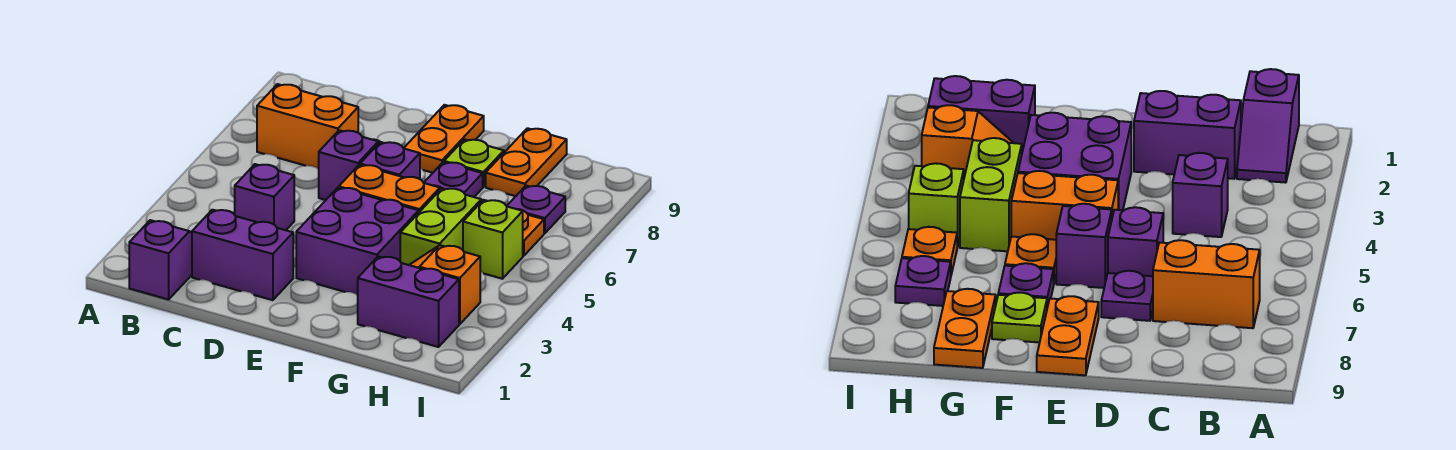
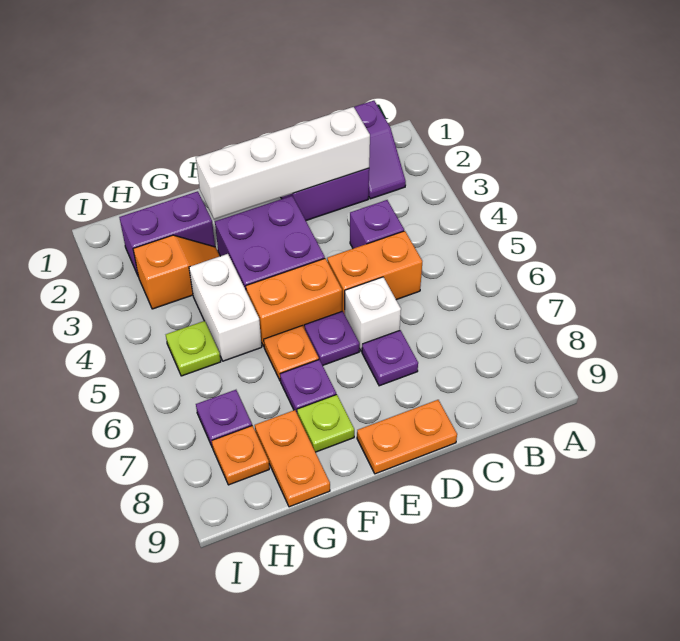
orange 1x2 brick [257,84,358,169] -> orange 1x2 brick moved to [327,231,422,314]
none -> white 1x4 brick [196,107,370,219]
purple 1x1 brick [319,130,378,200] -> white 1x1 brick [345,277,401,351]
purple 1x1 brick [360,142,420,179] -> purple 1x1 plate [304,311,359,365]
orange 1x2 plate [404,105,484,173] -> orange 1x2 plate turned to [357,400,457,474]
lime 1x2 brick [400,188,481,265] -> white 1x2 brick [189,254,262,361]
lime 1x1 brick [463,200,523,279] -> lime 1x1 plate [166,321,221,376]
orange 1x1 plate [518,209,544,256] -> orange 1x1 plate moved to [212,426,269,485]

